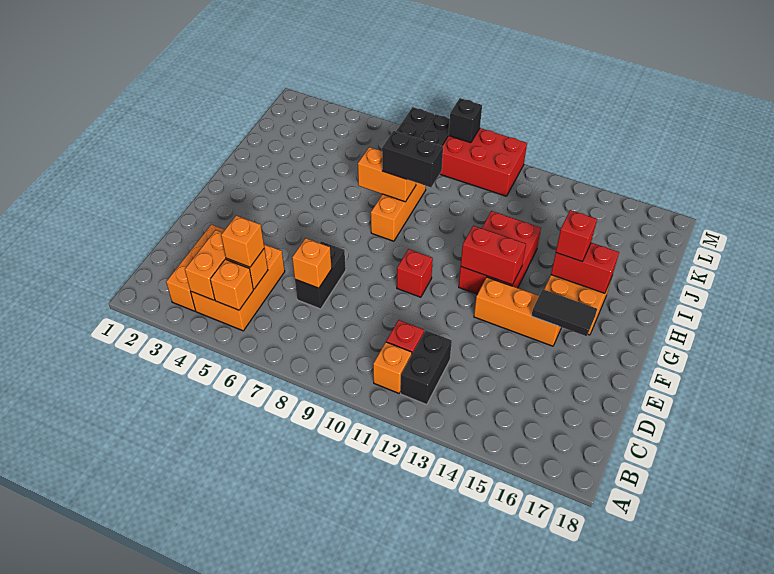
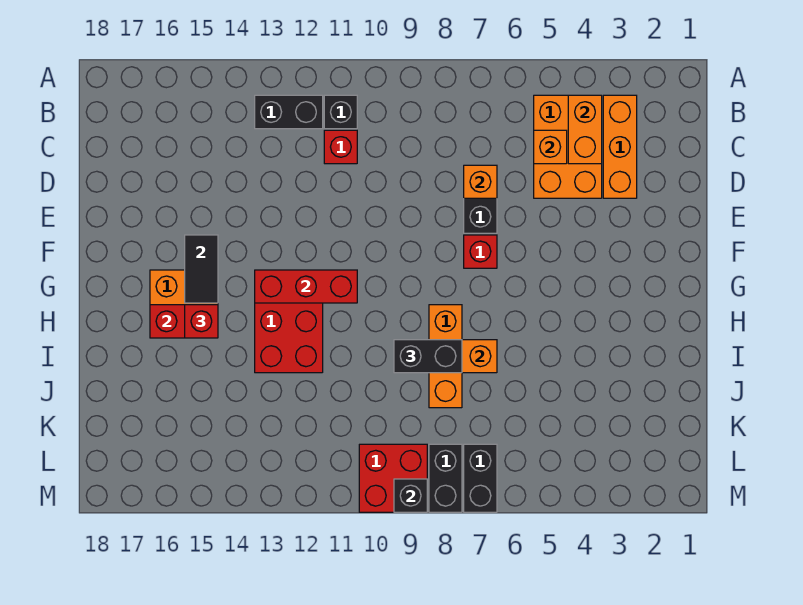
orange 1x1 brick [210,259,253,310] -> none
orange 1x1 brick [373,342,412,393] -> black 1x1 brick [324,95,357,129]
black 1x2 brick [401,330,452,405] -> black 1x2 brick turned to [255,95,323,129]
orange 1x1 brick [221,216,264,267] -> none
red 1x1 brick [397,249,433,297] -> red 1x1 brick moved to [464,235,497,268]
orange 1x3 brick [474,277,562,346] -> none
black 1x2 tile [531,289,597,336] -> black 1x2 tile turned to [185,235,218,303]
red 1x2 brick [461,226,526,285] -> red 1x3 brick [255,270,357,303]
red 2x3 brick [440,128,527,196] -> red 2x2 brick [359,444,427,512]

